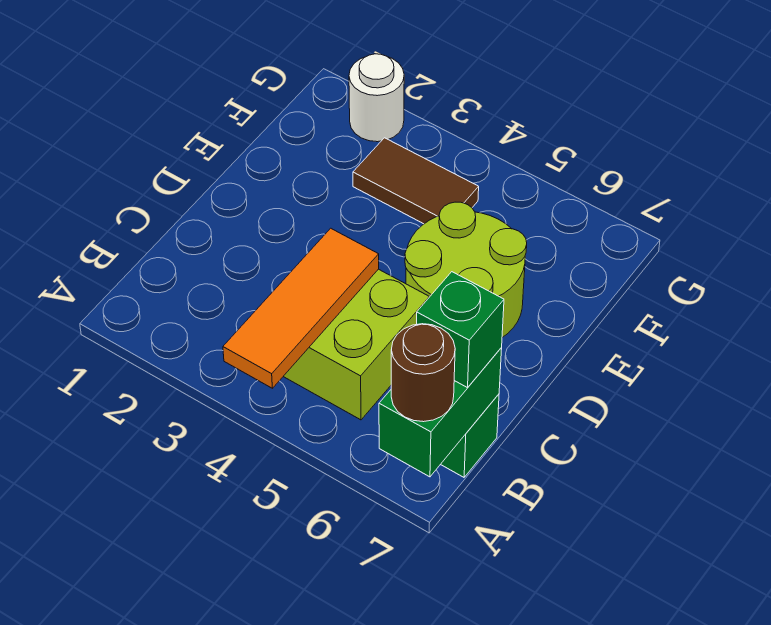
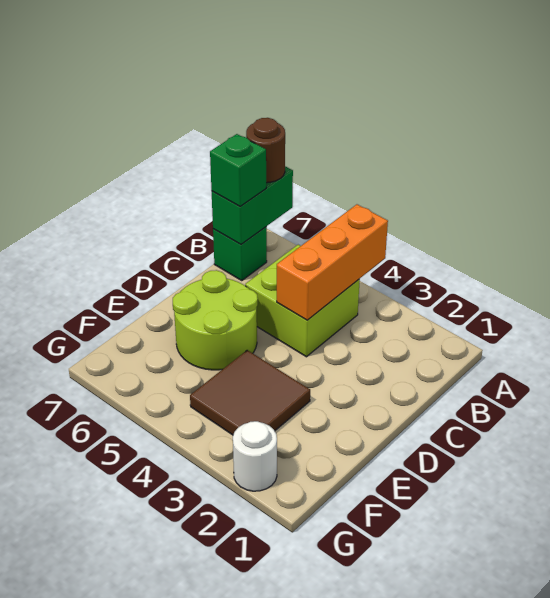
orange 1x3 tile [223,228,379,388] -> orange 1x3 brick [277,204,388,320]
brown 1x2 tile [353,138,479,224] -> brown 2x2 tile [190,350,310,435]

